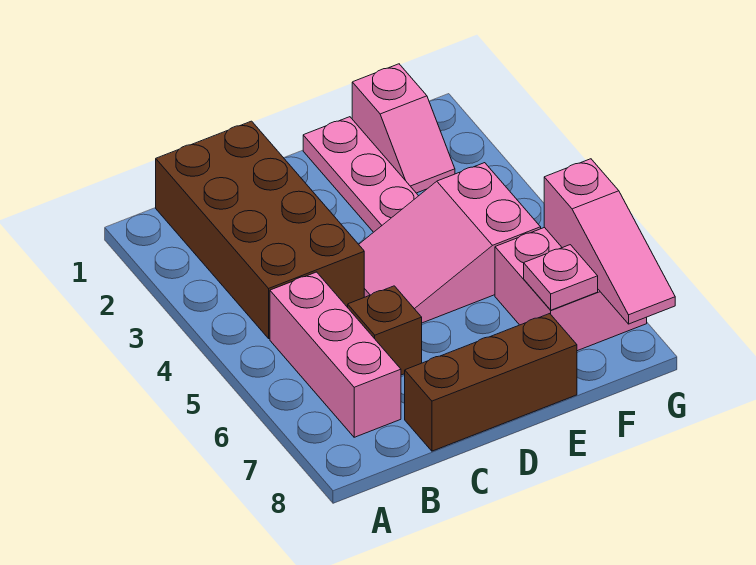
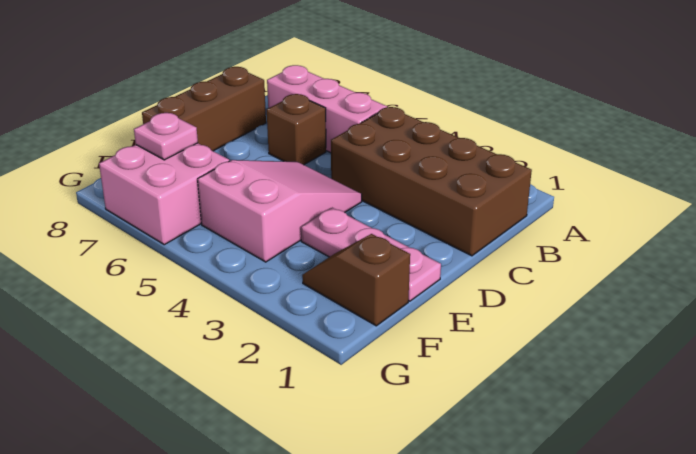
pink 1x2 slope [352,64,455,193] -> brown 1x2 slope [302,234,410,326]
pink 1x3 slope [544,159,675,324] -> none

